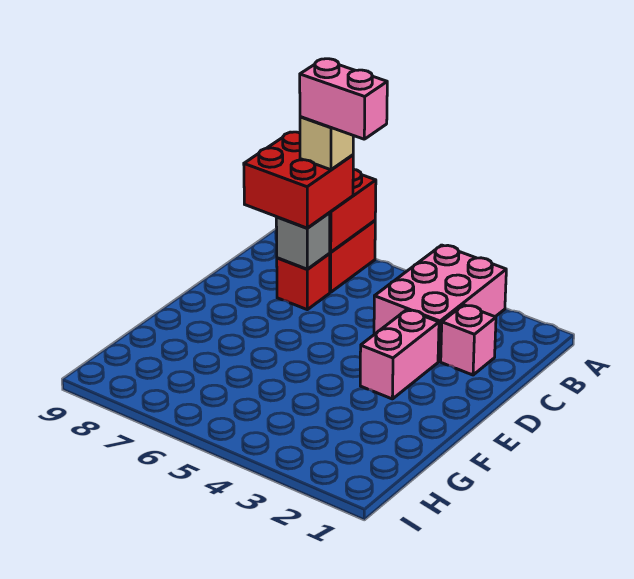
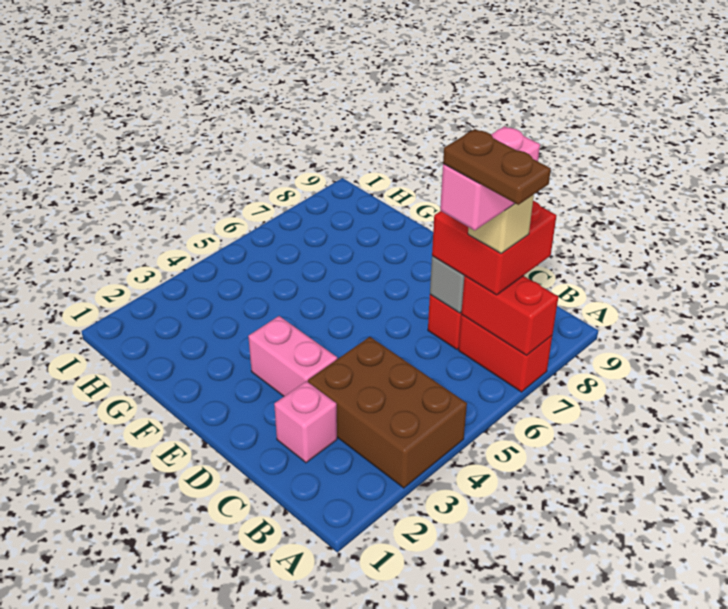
pink 2x3 brick [374,245,506,362] -> brown 2x3 brick [308,337,467,488]
none -> brown 1x2 plate [443,129,551,205]

